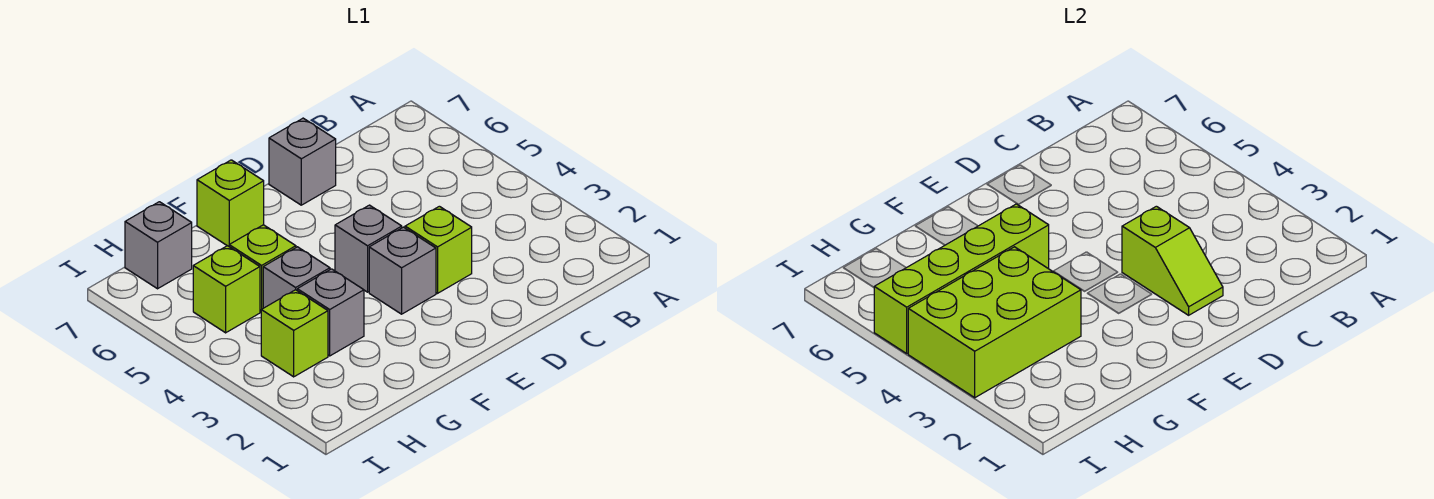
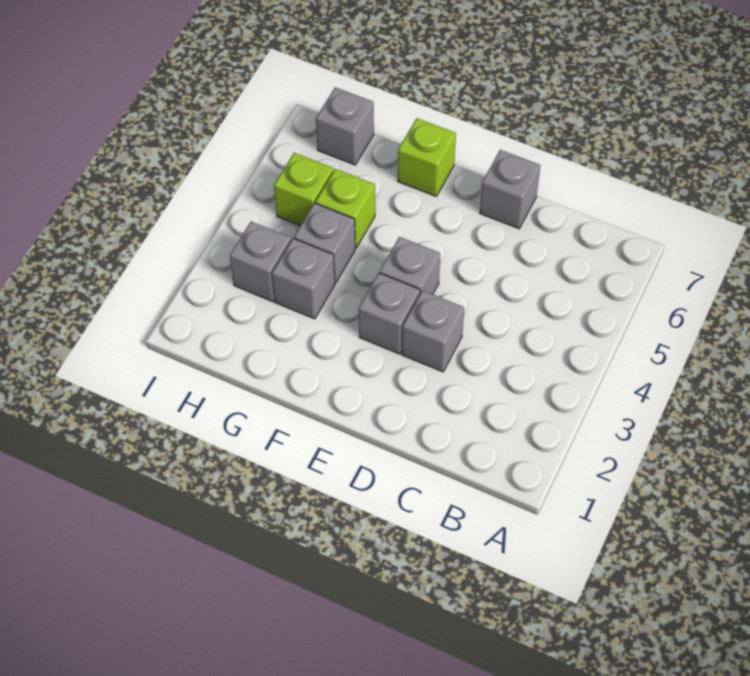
lime 1x2 slope [1122,206,1223,315] -> none
lime 1x1 brick [405,206,472,293] -> grey 1x1 brick [402,290,464,372]
lime 1x4 brick [874,204,1049,353] -> none
lime 2x3 brick [908,247,1081,398] -> none
lime 1x1 brick [261,290,328,377] -> grey 1x1 brick [230,222,291,302]

